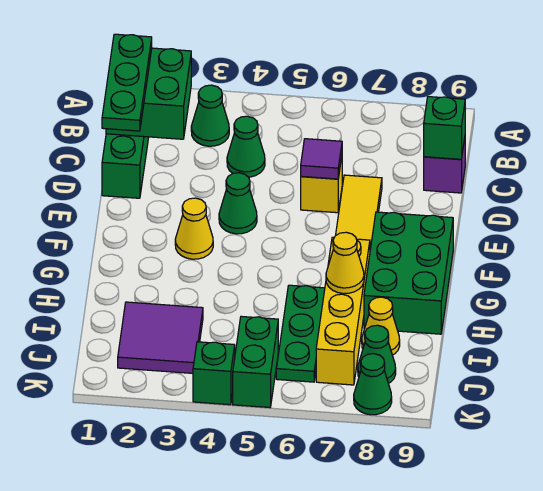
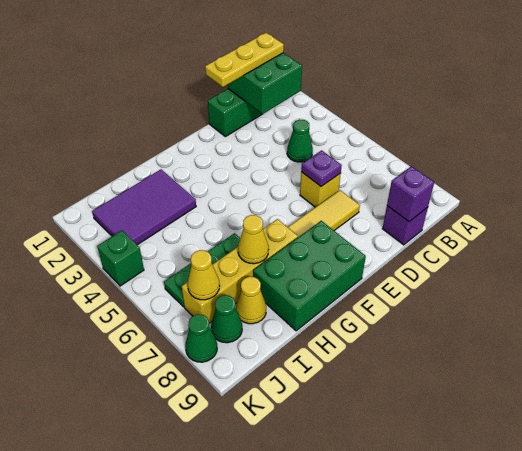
green 1x3 plate [102,34,152,131] -> yellow 1x3 plate [205,33,284,87]
green 1x1 cone [191,85,229,146] -> none
green 1x1 brick [424,97,465,159] -> purple 1x1 brick [387,166,434,222]
purple 1x1 tile [301,139,342,179] -> purple 1x1 plate [301,150,342,186]
green 1x1 cone [219,173,257,234] -> none
yellow 1x1 cone [175,198,213,259] -> yellow 1x1 cone moved to [188,250,220,300]
purple 2x2 tile [118,302,203,373] -> purple 2x3 tile [92,170,196,245]
green 1x2 brick [233,316,278,407] -> none

